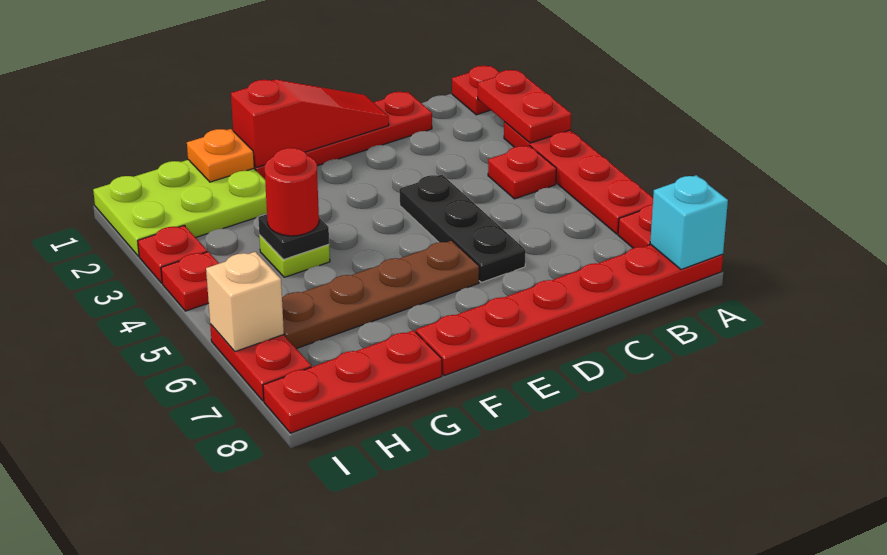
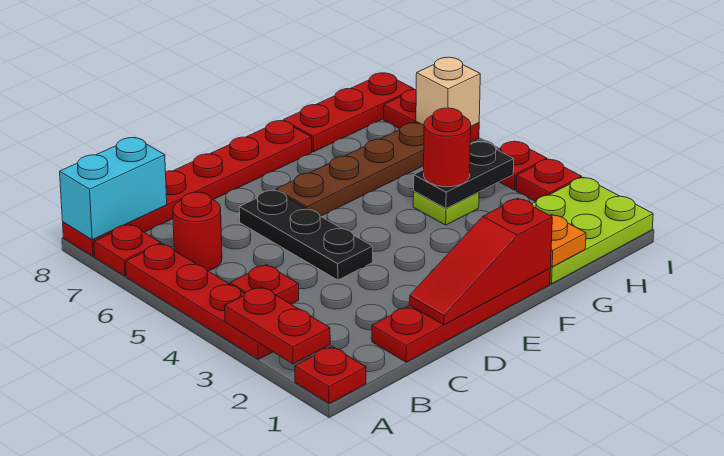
cyan 1x1 brick [650,175,728,269] -> cyan 1x2 brick [60,138,167,240]
none -> red 1x1 round brick [173,192,222,271]
black 1x1 plate [258,214,329,260] -> black 1x2 plate [414,142,514,208]

